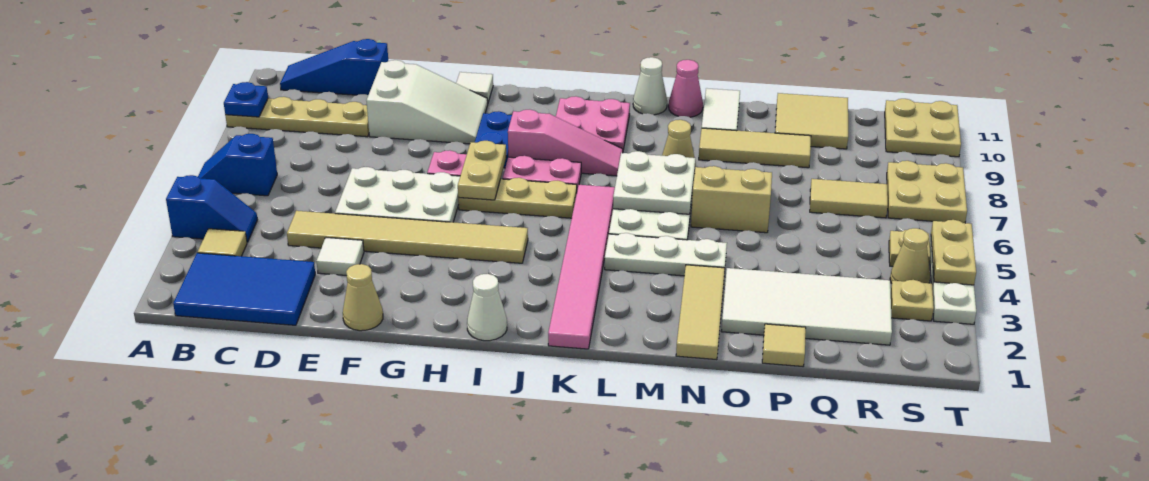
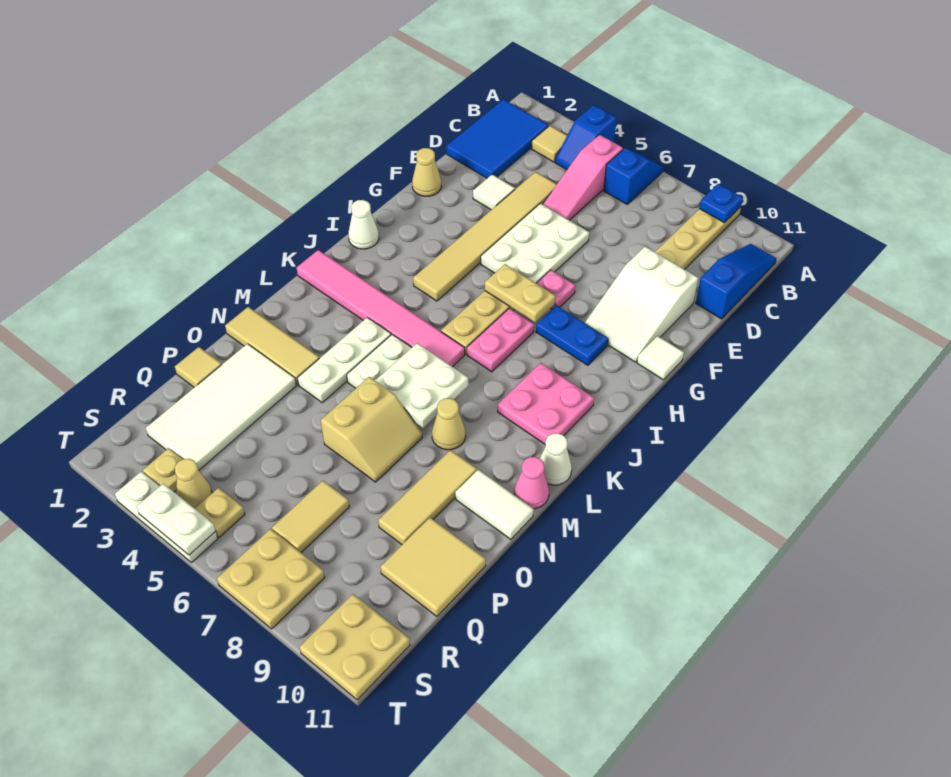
pink 1x3 slope [508,110,623,176] -> pink 1x3 slope moved to [543,135,623,220]
tan 1x2 plate [931,220,976,285] -> white 1x2 plate [137,483,215,555]

